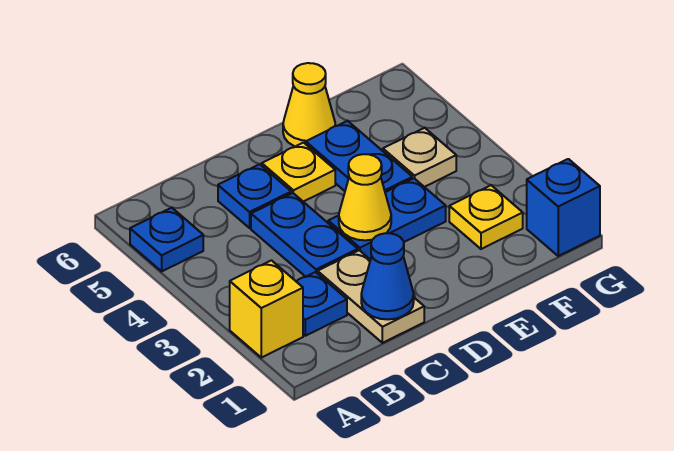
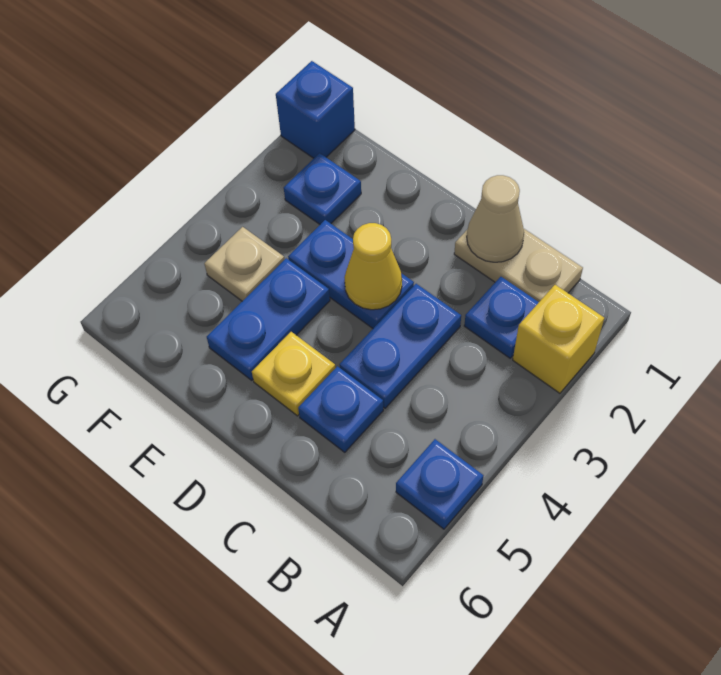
tan 1x2 plate [318,250,424,343] -> tan 1x2 plate turned to [454,229,583,302]
blue 1x1 cone [361,233,414,319] -> tan 1x1 cone [467,175,524,262]
yellow 1x1 cone [283,63,335,146] -> none
yellow 1x1 plate [449,185,523,249] -> blue 1x1 plate [284,153,361,224]

